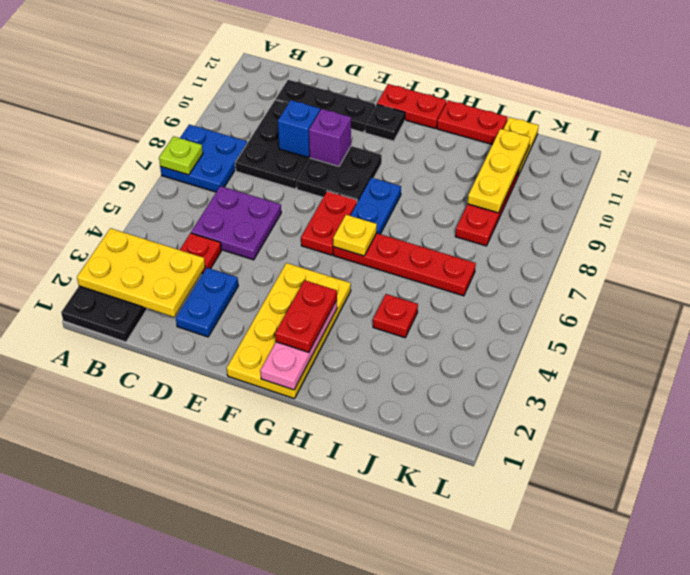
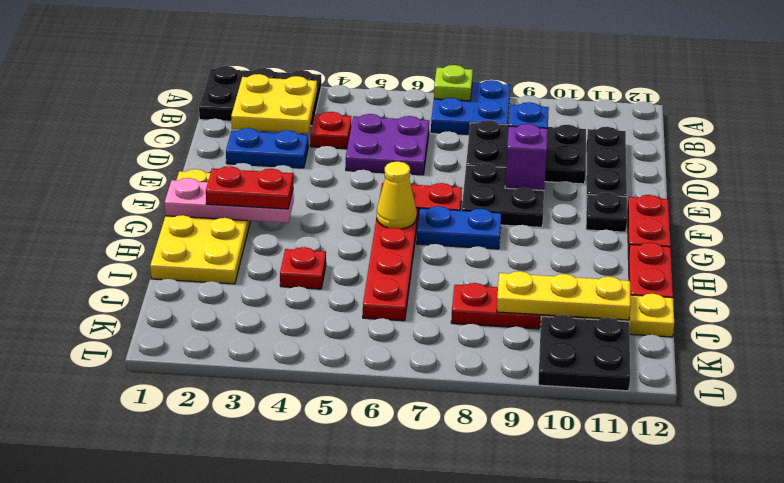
yellow 2x3 plate [77,228,205,317] -> yellow 2x2 plate [231,74,317,133]
yellow 2x4 plate [227,263,351,399] -> yellow 2x4 plate turned to [150,169,250,284]
yellow 1x1 plate [333,215,377,256] -> yellow 1x1 cone [377,162,417,229]
none -> black 2x2 plate [538,315,630,391]

